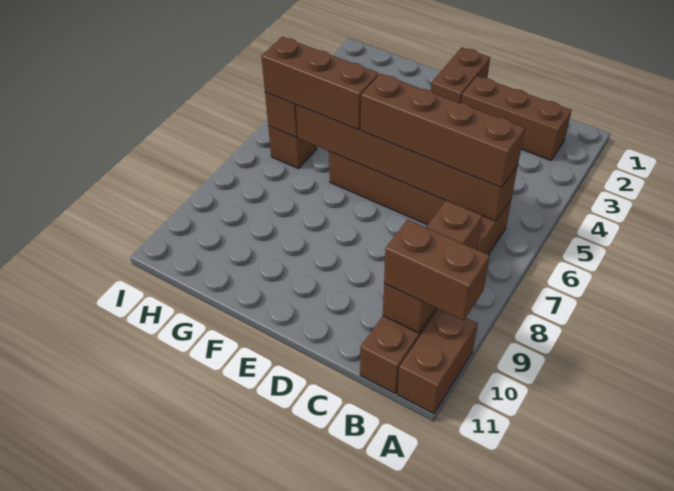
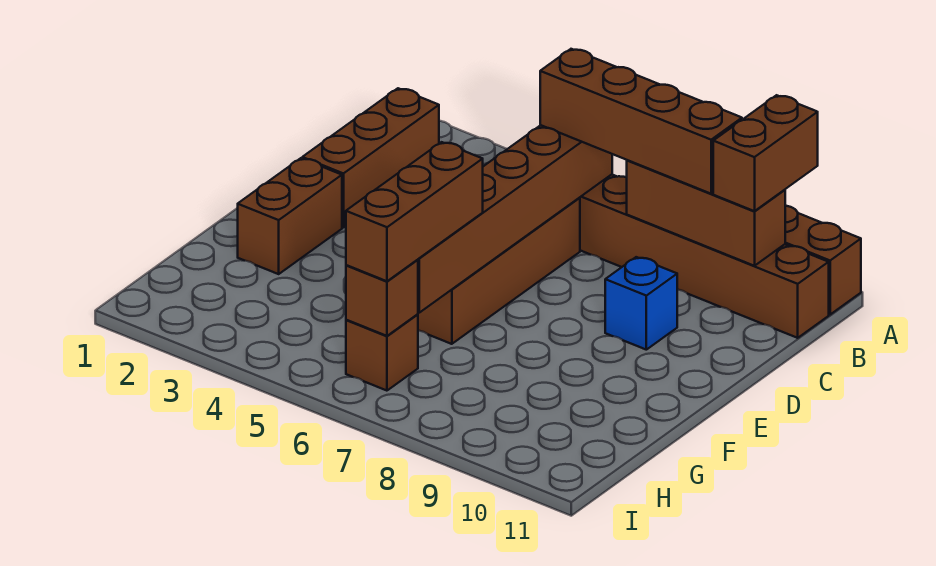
brown 1x4 brick [361,74,525,188] -> brown 1x4 brick turned to [540,49,742,194]
none -> blue 1x1 brick [605,257,677,350]
brown 1x2 brick [431,47,490,103] -> brown 1x2 brick turned to [238,158,342,274]

